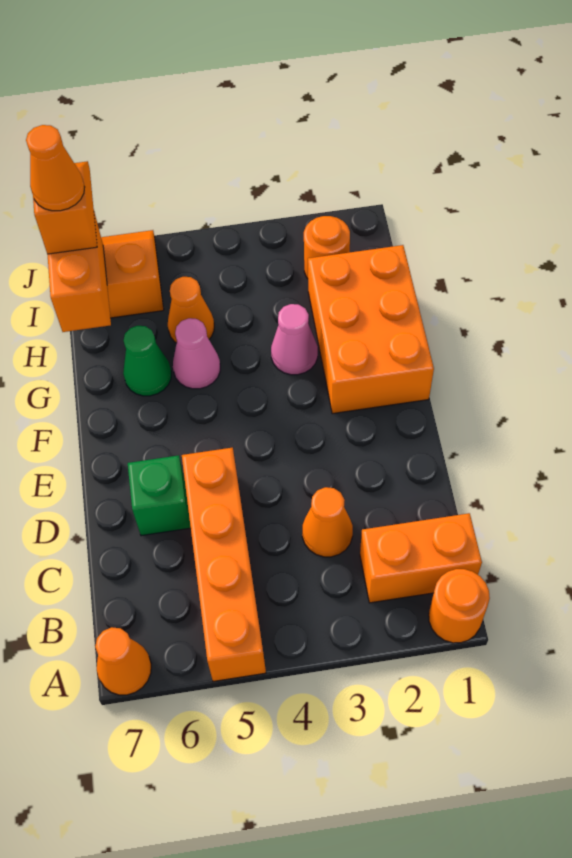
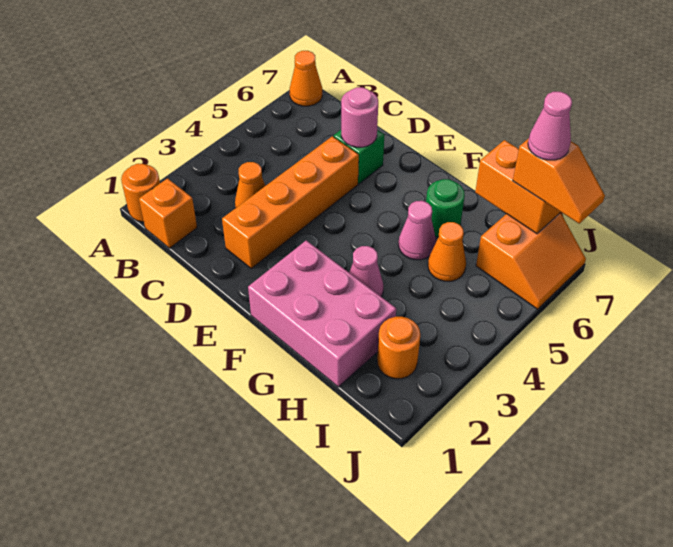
orange 1x4 brick [182,448,266,681] -> orange 1x4 brick turned to [222,136,359,268]
orange 1x2 brick [360,513,482,603] -> orange 1x1 brick [139,179,197,248]
none -> pink 1x1 round brick [341,87,378,147]
orange 2x3 brick [308,245,434,414] -> pink 2x3 brick [248,241,396,387]
green 1x1 cone [123,326,171,396] -> green 1x1 round brick [426,179,465,237]
orange 1x1 cone [26,125,85,211] -> pink 1x1 cone [528,92,572,160]

